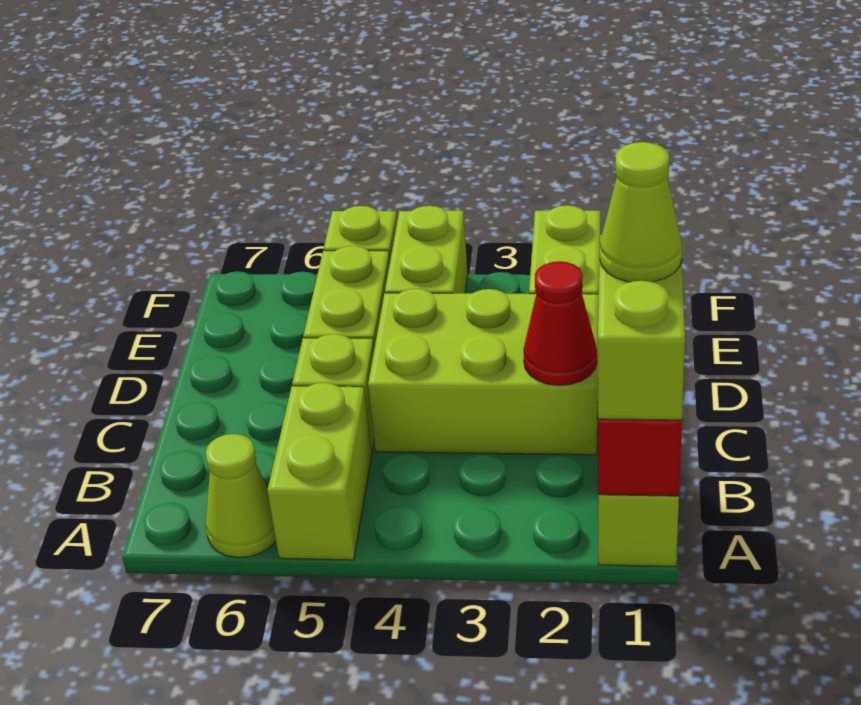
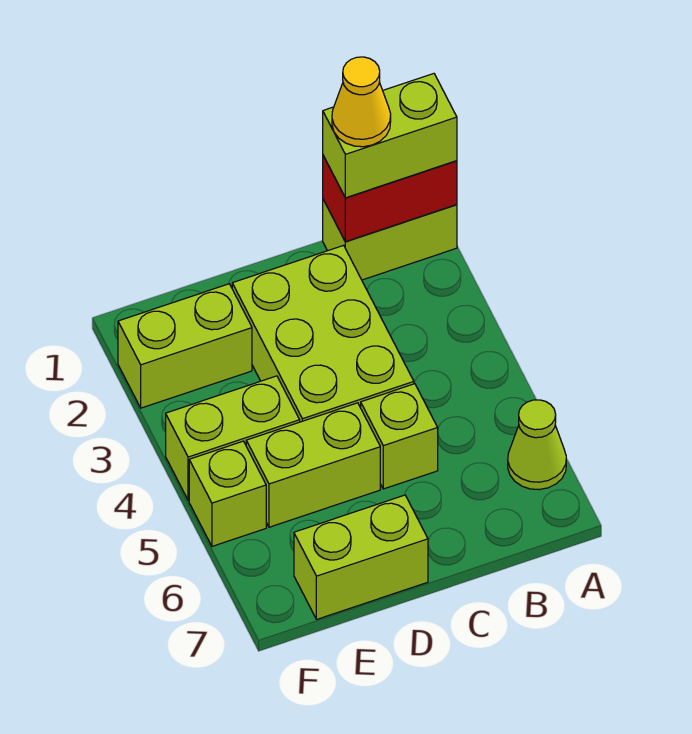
lime 1x2 brick [268,383,372,560] -> lime 1x2 brick moved to [294,495,428,619]
lime 1x1 cone [600,142,682,282] -> yellow 1x1 cone [332,57,391,147]
red 1x1 cone [523,261,597,385] -> none

